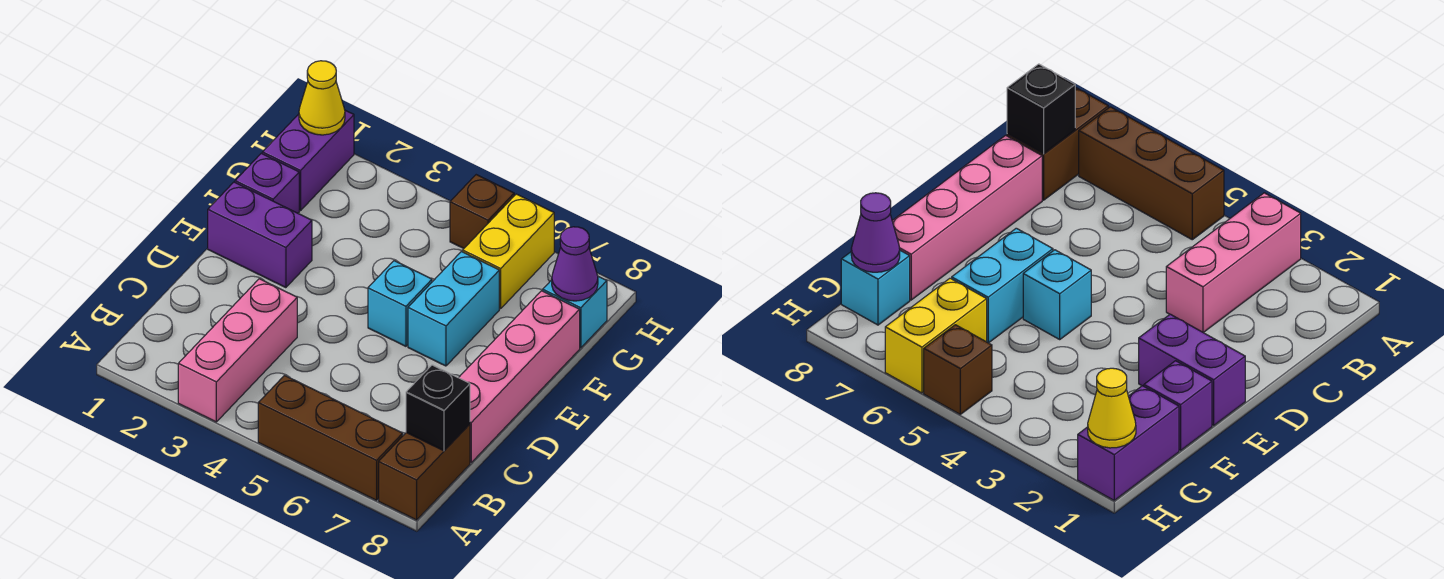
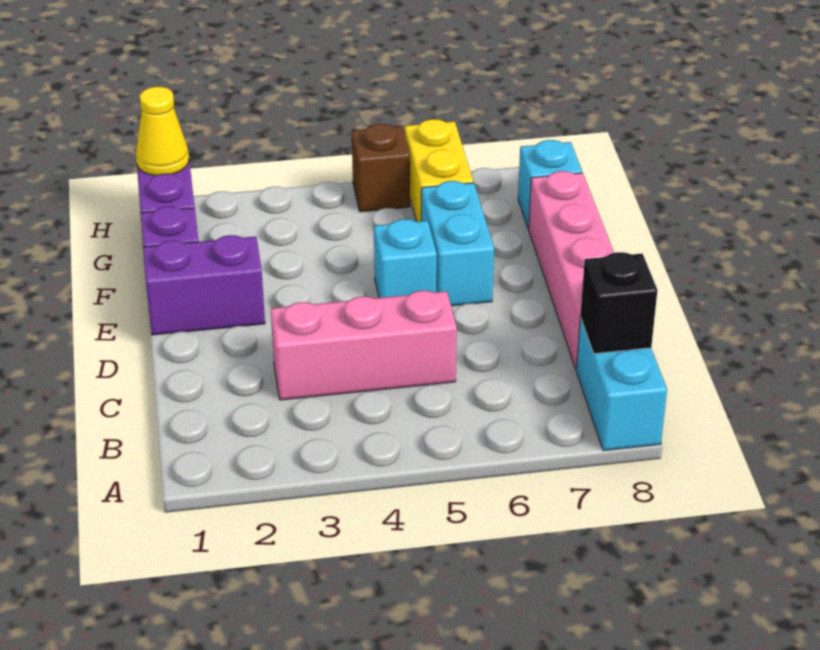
pink 1x3 brick [178,279,297,422] -> pink 1x3 brick turned to [271,291,457,400]
brown 1x3 brick [258,375,403,500] -> none
brown 1x2 brick [379,424,470,520] -> cyan 1x2 brick [576,318,667,451]
purple 1x1 cone [552,227,598,301] -> none

